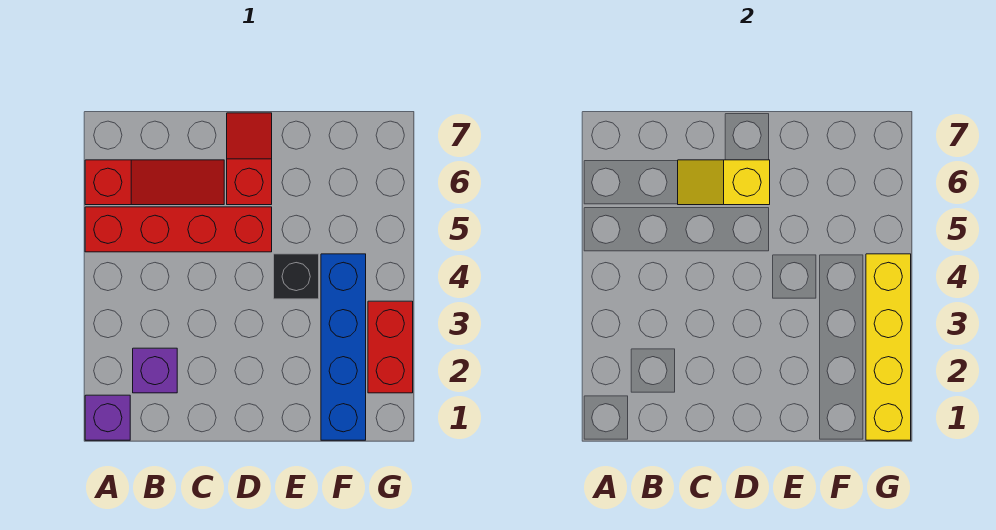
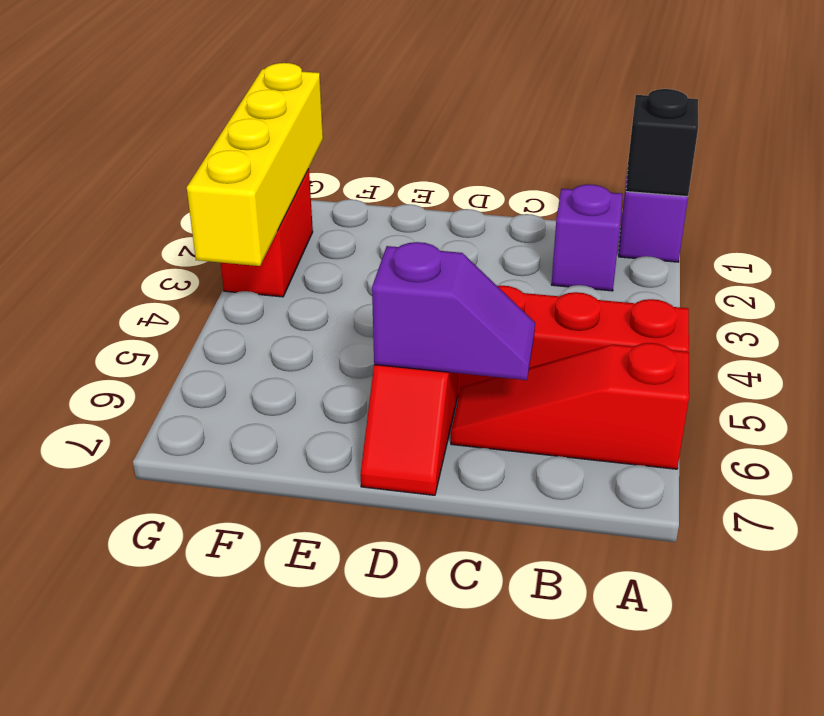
yellow 1x2 slope [678,160,770,205] -> purple 1x2 slope [372,242,535,380]
black 1x1 brick [274,254,319,299] -> black 1x1 brick moved to [626,89,698,197]
blue 1x4 brick [321,254,366,440] -> none

